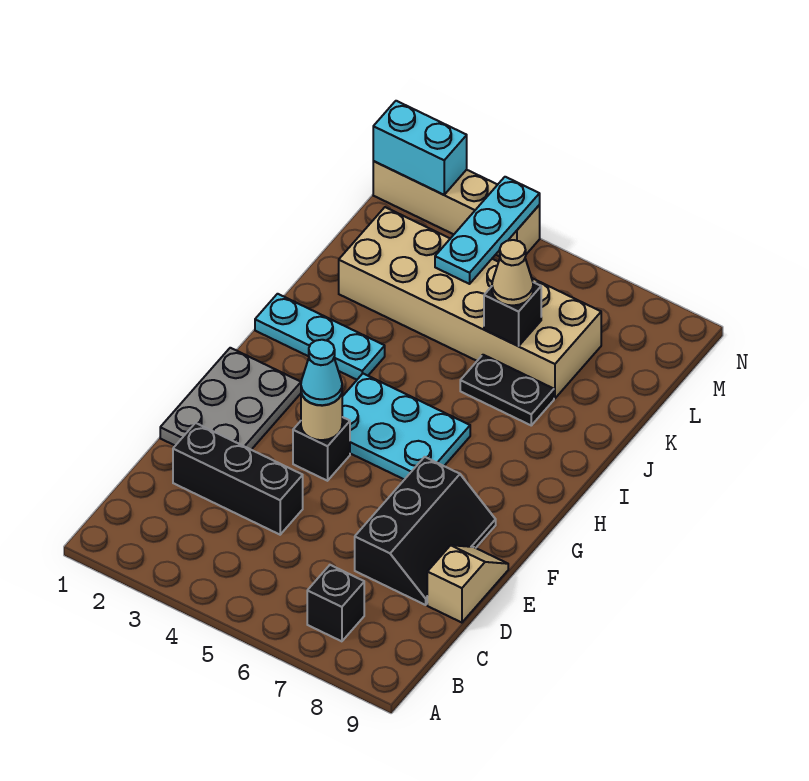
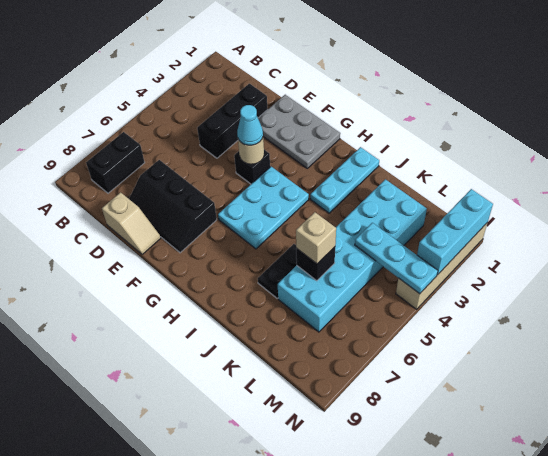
black 1x1 brick [307,565,364,641] -> black 1x2 brick [86,132,145,193]
tan 2x6 brick [339,207,601,398] -> cyan 2x6 brick [278,179,427,332]
tan 1x1 cone [492,240,533,305] -> tan 1x1 brick [296,212,336,264]
cyan 1x2 brick [373,101,467,195] -> cyan 1x3 brick [417,189,493,275]

